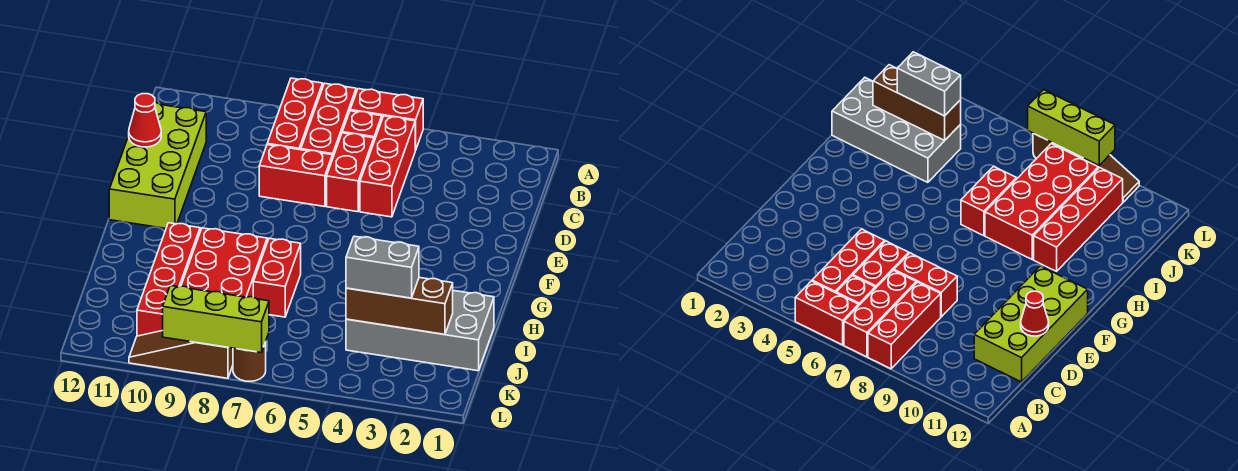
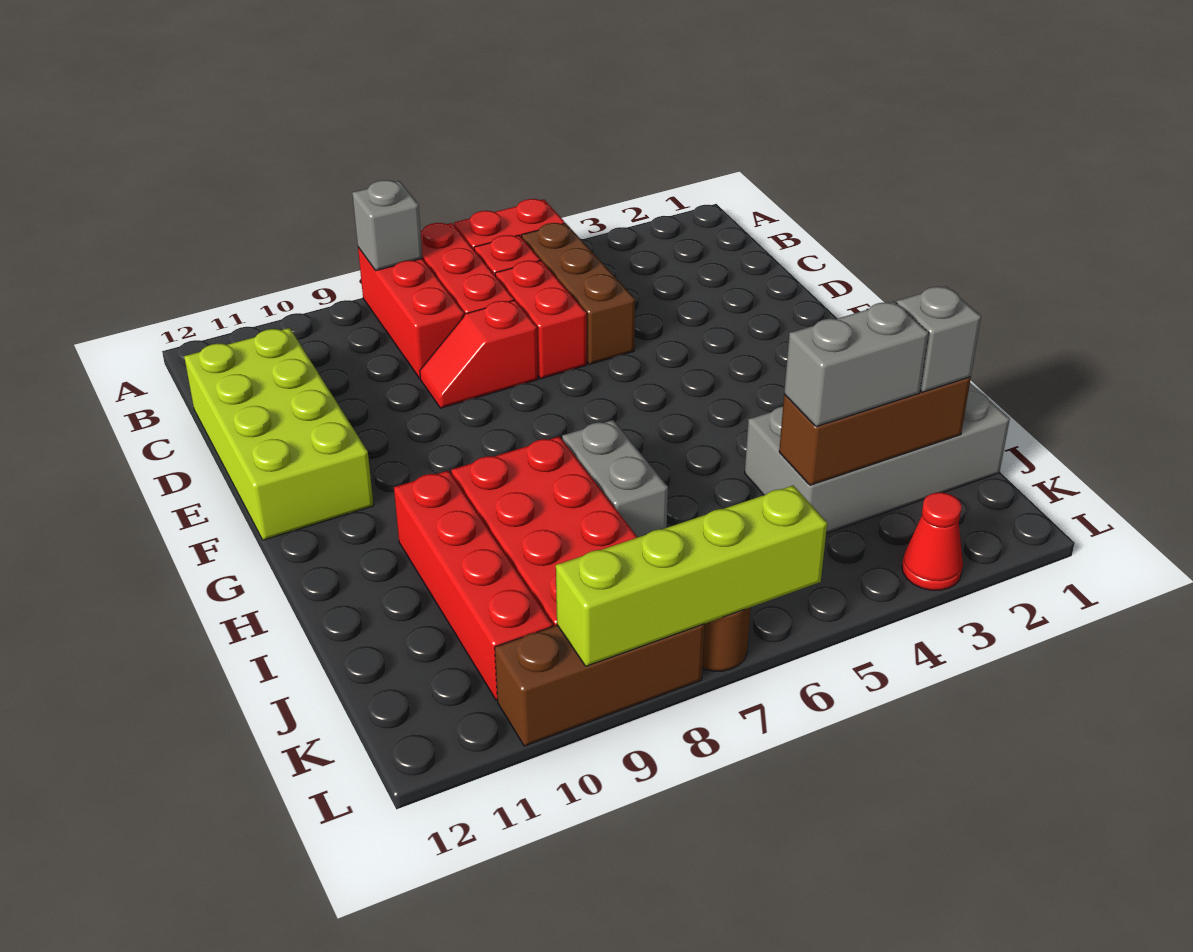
none -> grey 1x1 brick [352,180,422,271]
red 1x3 brick [360,116,415,217] -> brown 1x3 brick [522,223,635,365]
red 1x2 brick [259,145,332,207] -> red 1x2 slope [420,300,538,408]
red 1x1 cone [129,94,161,147] -> red 1x1 cone moved to [902,493,963,590]
red 1x2 brick [253,238,301,317] -> grey 1x2 brick [562,420,668,537]
none -> grey 1x1 brick [897,286,981,392]
lime 1x3 brick [163,285,269,353] -> lime 1x4 brick [556,485,827,666]
brown 1x3 slope [129,331,233,378] -> brown 1x3 brick [495,624,705,746]

